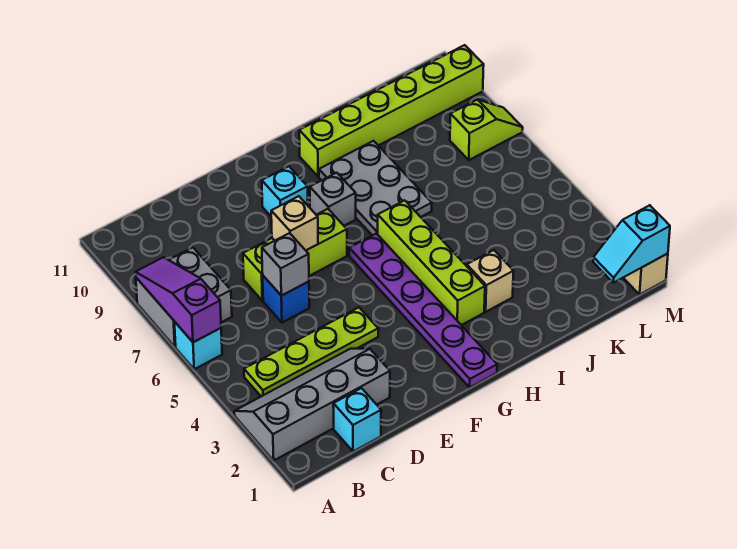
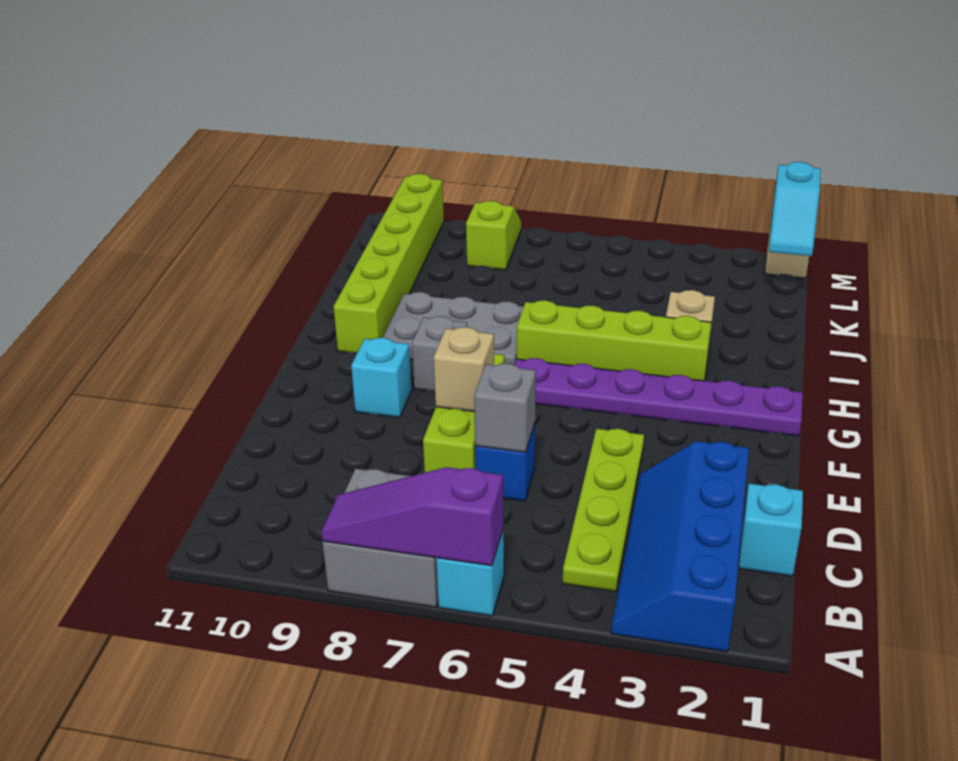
grey 2x4 slope [234,349,390,460] -> blue 2x4 slope [611,441,749,652]

